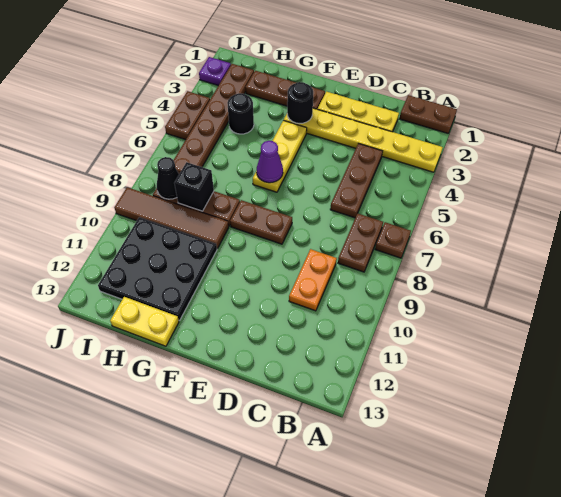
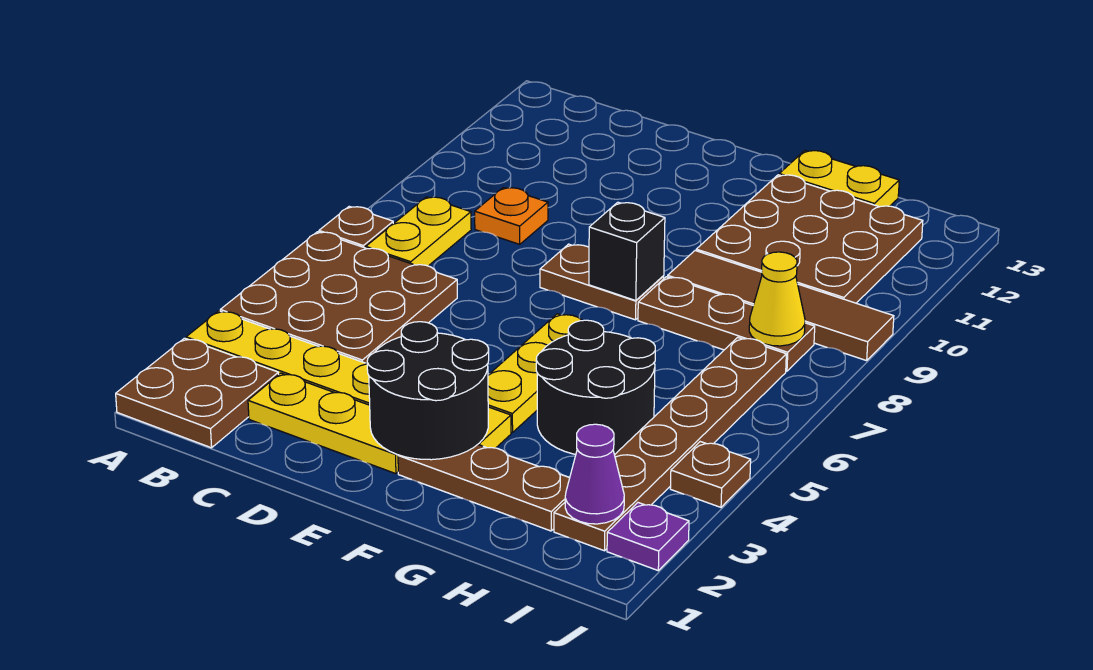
brown 1x2 plate [400,95,457,133] -> brown 2x2 plate [116,338,279,448]
brown 1x2 plate [338,213,383,272] -> yellow 1x2 plate [366,197,471,266]
brown 1x3 plate [330,144,383,218] -> brown 3x3 plate [220,232,457,363]
orange 1x2 plate [289,249,337,311] -> orange 1x1 plate [475,188,548,244]
black 1x1 round brick [287,82,313,124] -> black 2x2 round brick [367,322,489,460]
purple 1x1 cone [257,141,283,183] -> purple 1x1 cone moved to [565,424,624,524]
black 3x3 plate [98,217,217,320] -> brown 3x3 plate [696,175,923,303]
black 1x1 round brick [227,93,254,134] -> black 2x2 round brick [536,320,655,455]
black 1x1 brick [174,162,214,211] -> black 1x1 brick moved to [589,202,665,301]
black 1x1 cone [157,157,179,199] -> yellow 1x1 cone [749,252,805,346]
brown 1x2 plate [165,91,210,140] -> brown 1x1 plate [670,442,751,507]

